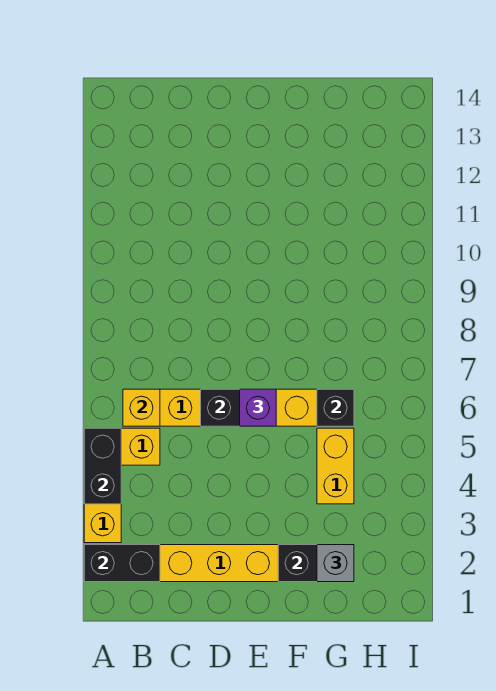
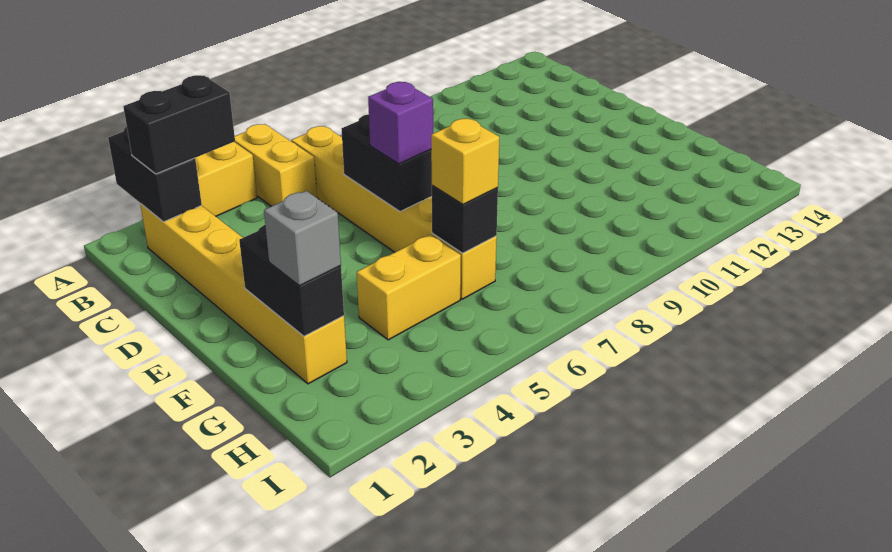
black 1x2 brick [84,428,121,504] -> black 1x2 brick moved to [123,75,235,174]
yellow 1x1 brick [123,389,160,426] -> yellow 1x1 brick moved to [431,119,499,204]

